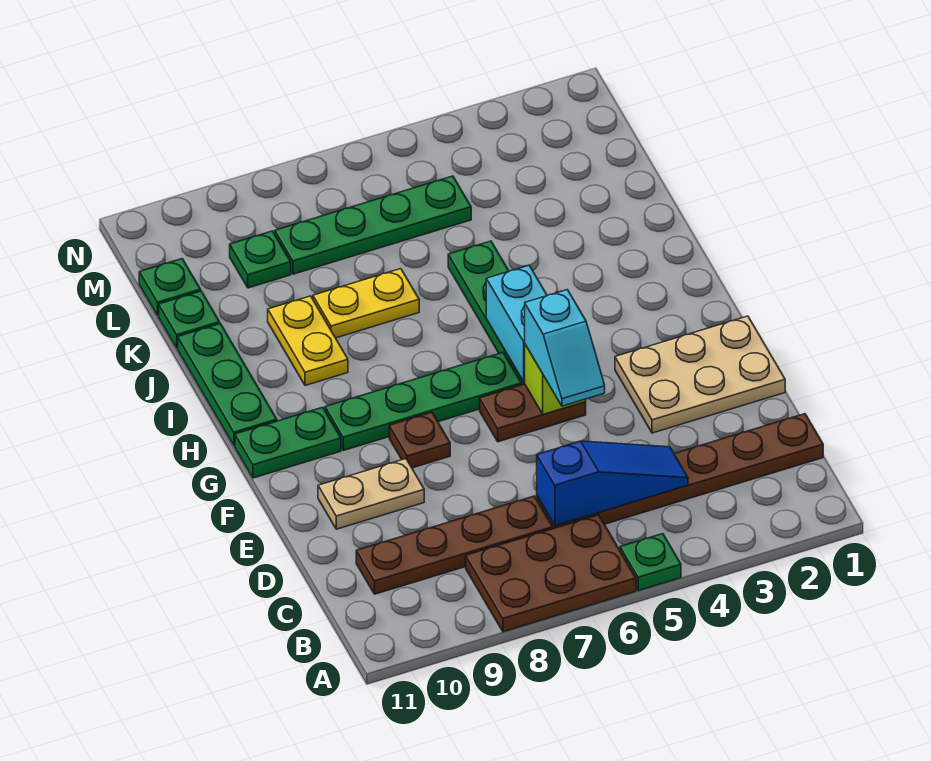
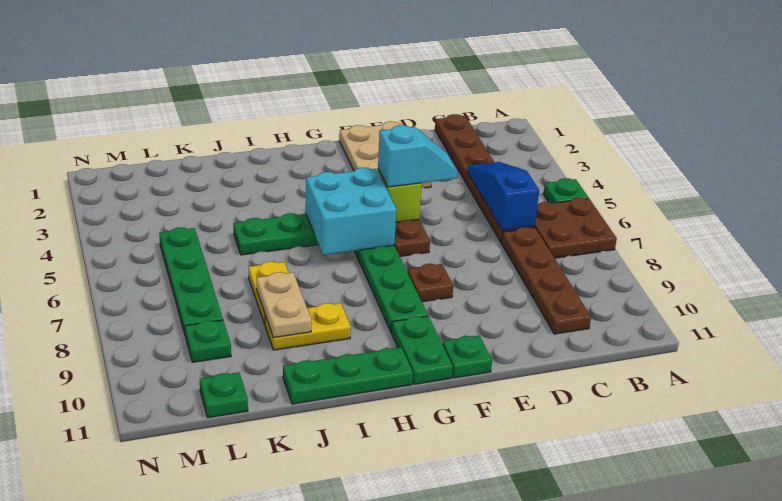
brown 2x3 plate [466,515,636,632] -> brown 2x2 plate [535,198,617,258]
tan 1x2 plate [318,459,424,529] -> tan 1x2 plate moved to [256,272,312,338]
cyan 1x2 brick [486,265,547,382] -> cyan 2x2 brick [306,168,396,255]
green 1x1 plate [159,291,220,348] -> green 1x1 plate moved to [442,335,492,378]

